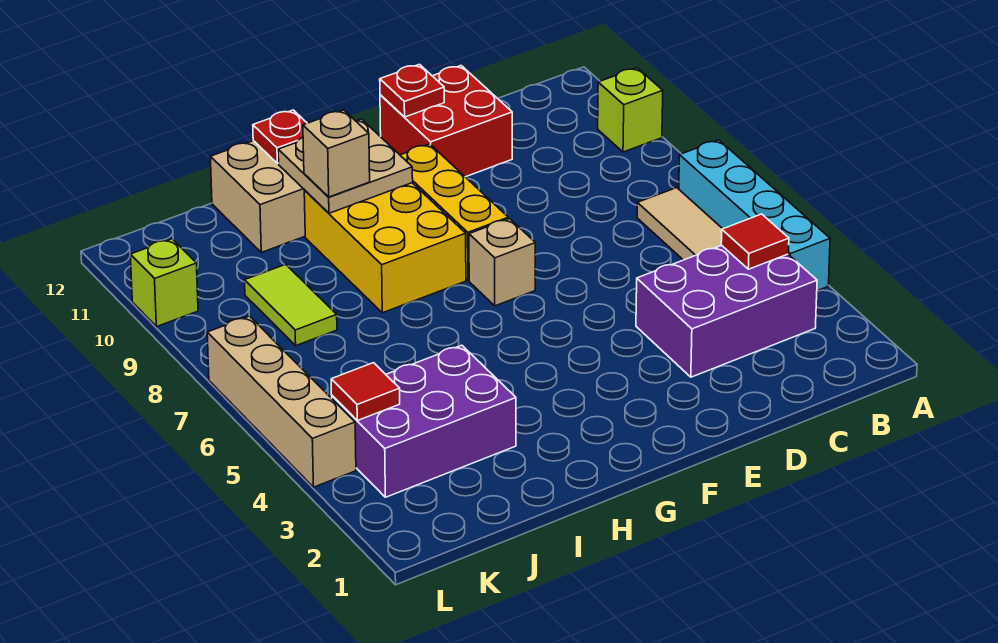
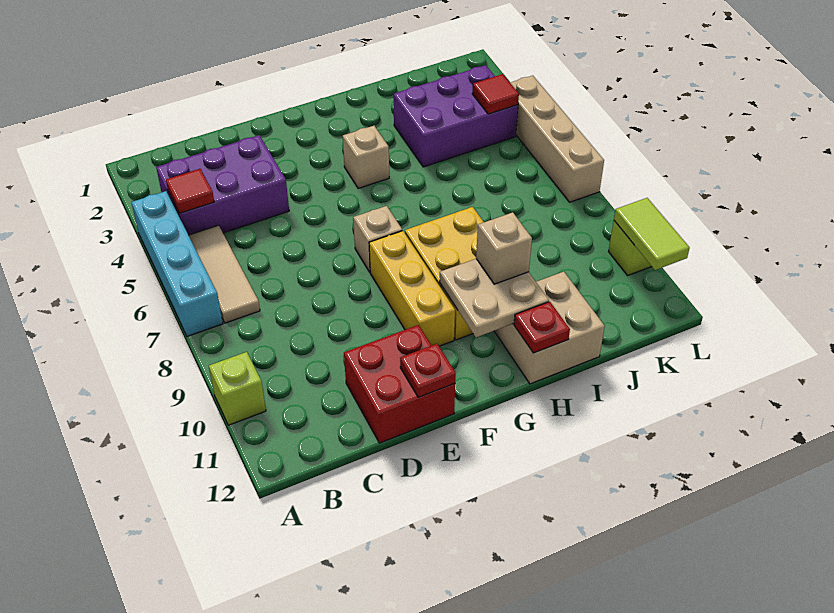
none -> tan 1x1 brick [343,126,389,189]
lime 1x2 tile [245,264,337,346] -> lime 1x2 tile moved to [614,198,689,270]

